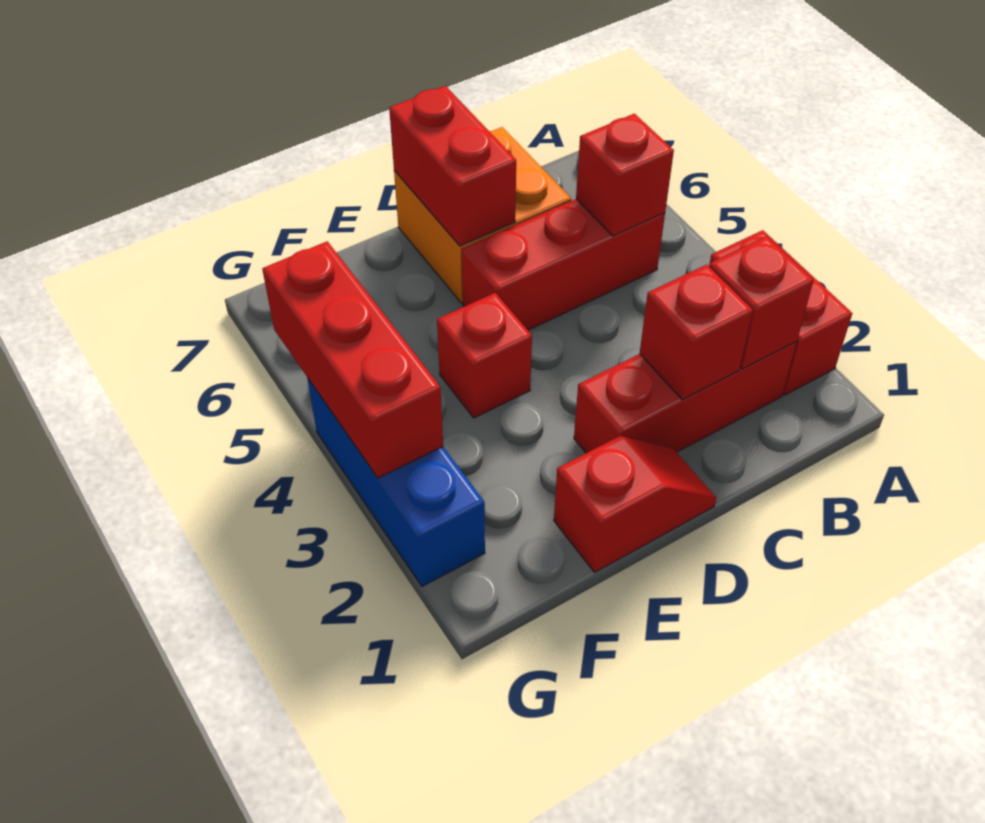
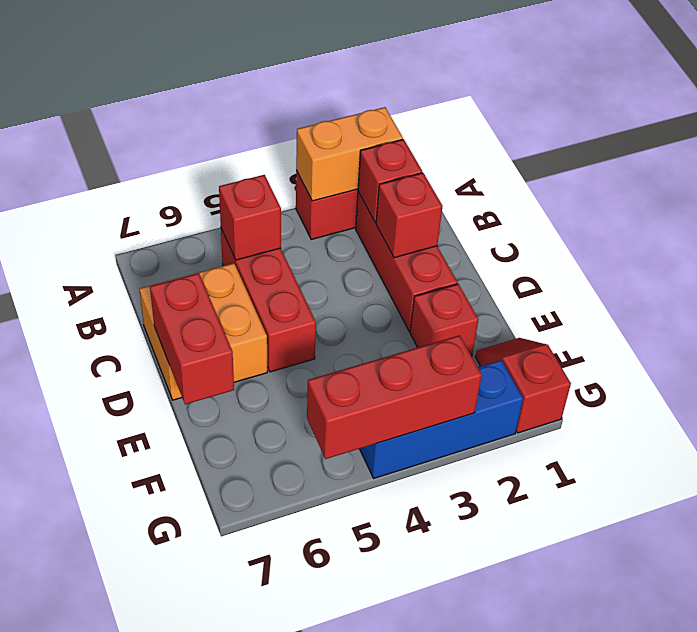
none -> orange 1x2 brick [296,107,403,201]
red 1x2 slope [554,436,716,572] -> red 1x2 slope moved to [475,338,571,433]
red 1x2 brick [389,86,516,246] -> red 1x2 brick turned to [150,273,234,404]
red 1x1 brick [437,293,532,418] -> red 1x1 brick moved to [410,284,478,356]

